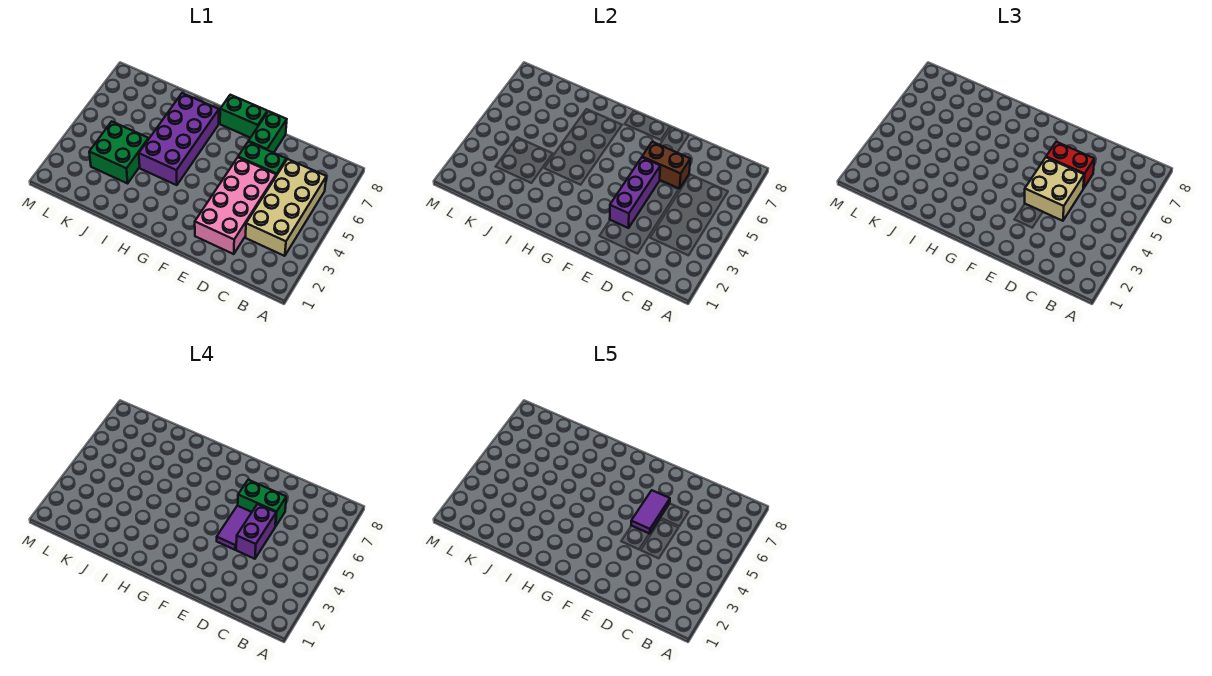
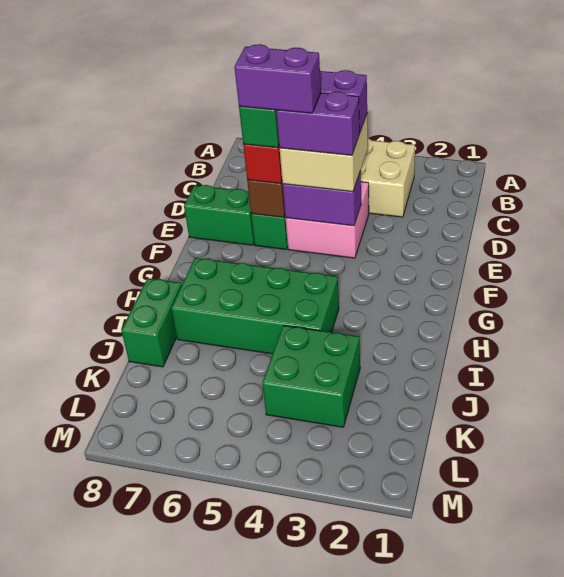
pink 2x4 brick [195,158,276,254] -> pink 2x2 brick [286,182,369,258]
purple 1x3 brick [610,158,660,228] -> purple 1x2 brick [283,171,361,226]
purple 1x2 tile [217,506,252,550] -> purple 1x2 brick [276,92,360,155]
purple 1x2 tile [631,490,670,534] -> purple 1x2 brick [234,44,321,113]
green 1x2 brick [220,95,267,138] -> green 1x2 brick moved to [121,278,182,367]
purple 2x4 brick [139,93,219,185] -> green 2x4 brick [171,258,339,354]

